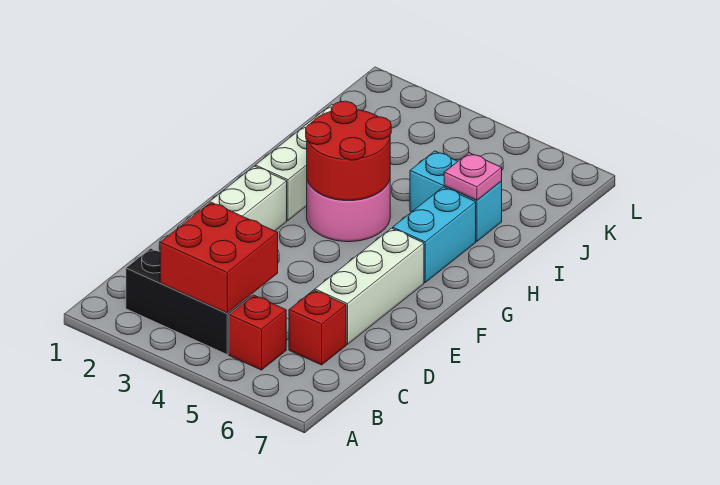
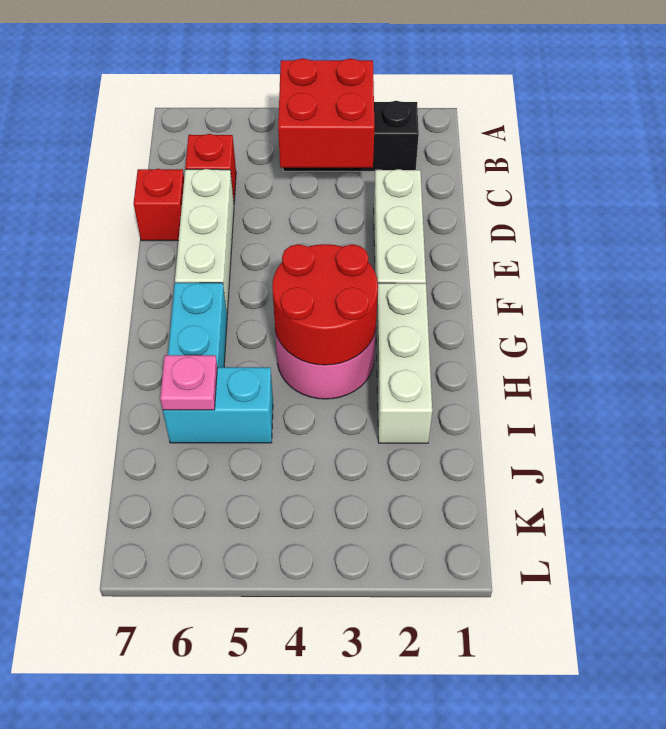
red 1x1 brick [229,295,286,370] -> red 1x1 brick moved to [134,169,184,241]

